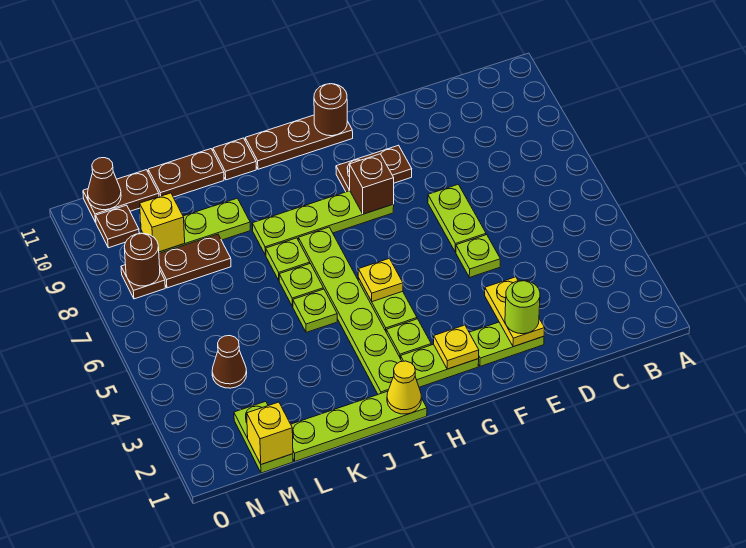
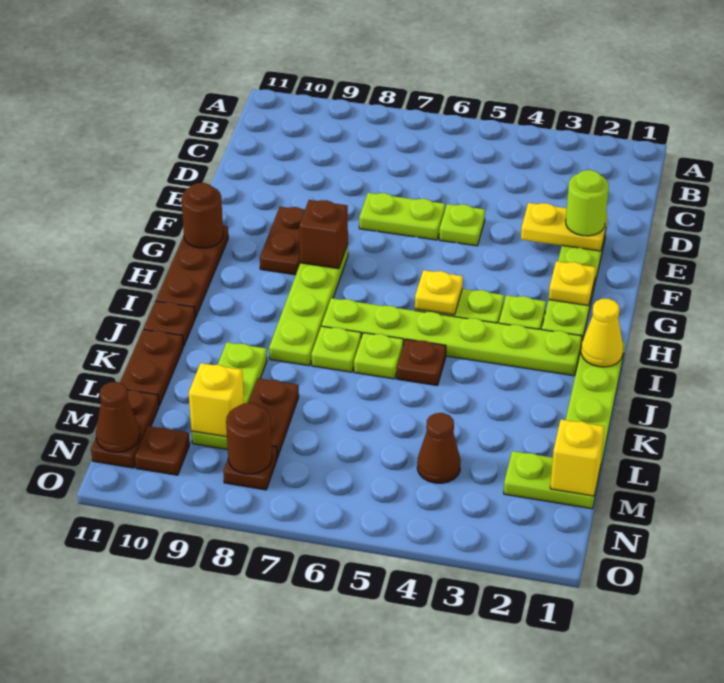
lime 1x1 plate [293,289,337,332] -> brown 1x1 plate [397,339,446,385]

